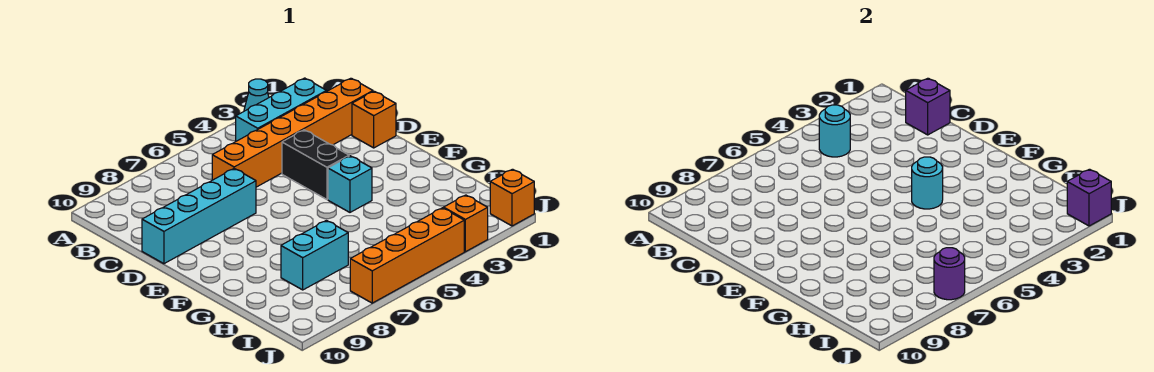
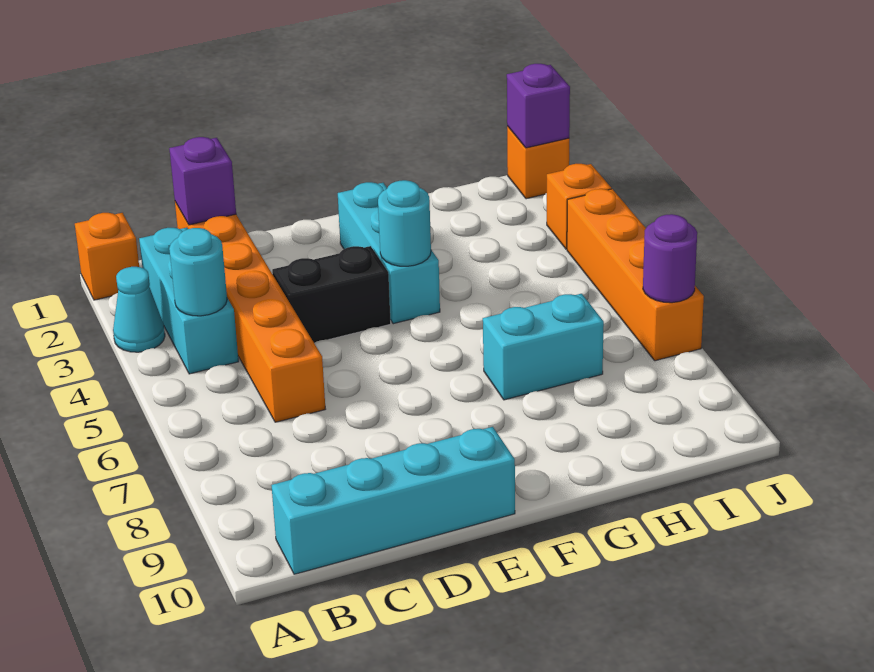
orange 1x1 brick [352,91,396,148] -> orange 1x1 brick moved to [75,213,139,300]
cyan 1x4 brick [142,169,256,264] -> cyan 1x4 brick turned to [272,427,515,574]
cyan 1x1 brick [328,156,372,212] -> cyan 1x3 brick [338,182,440,324]
cyan 1x2 brick [281,220,348,290] -> cyan 1x2 brick turned to [483,294,604,400]

